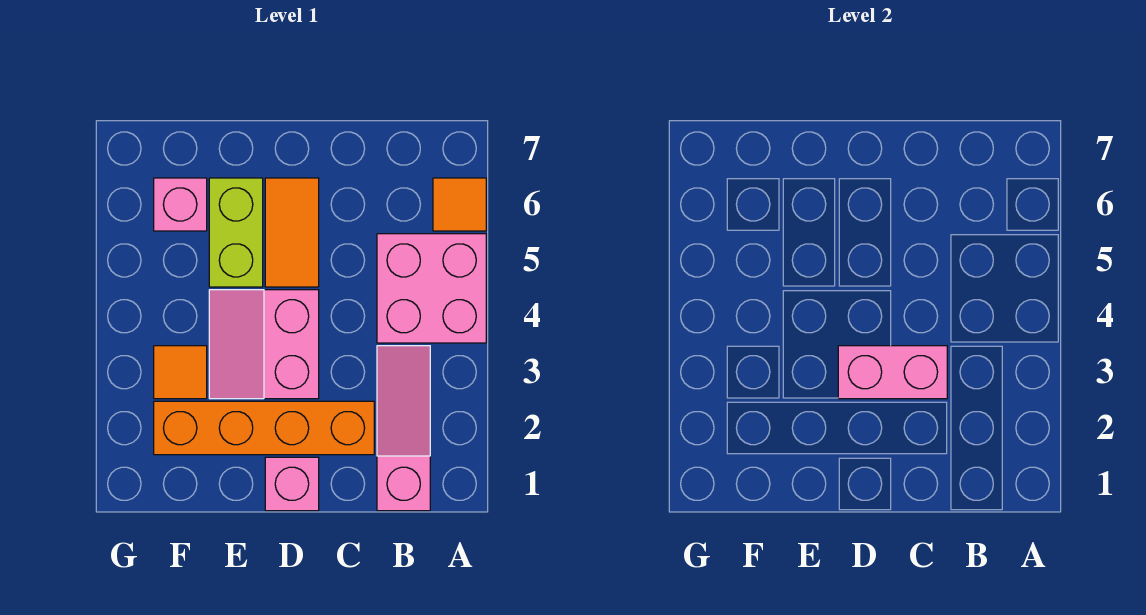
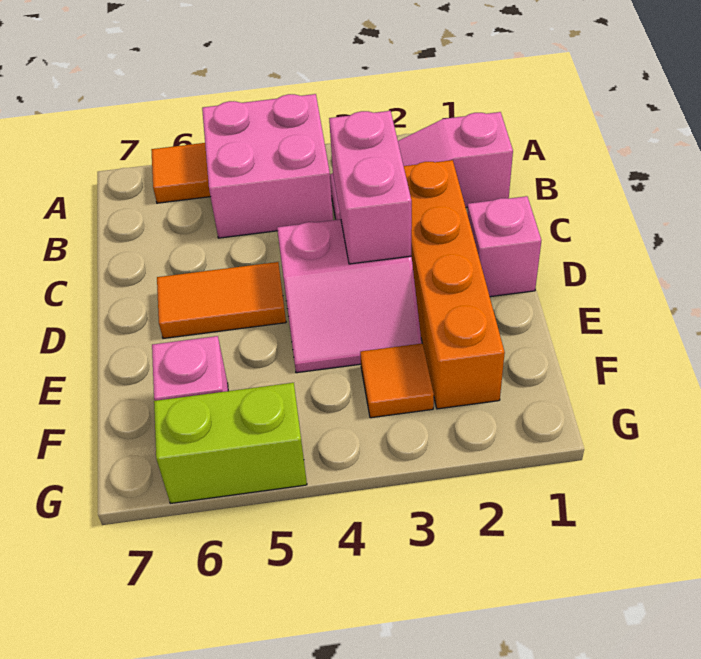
lime 1x2 brick [209,178,263,287] -> lime 1x2 brick moved to [154,383,307,503]

